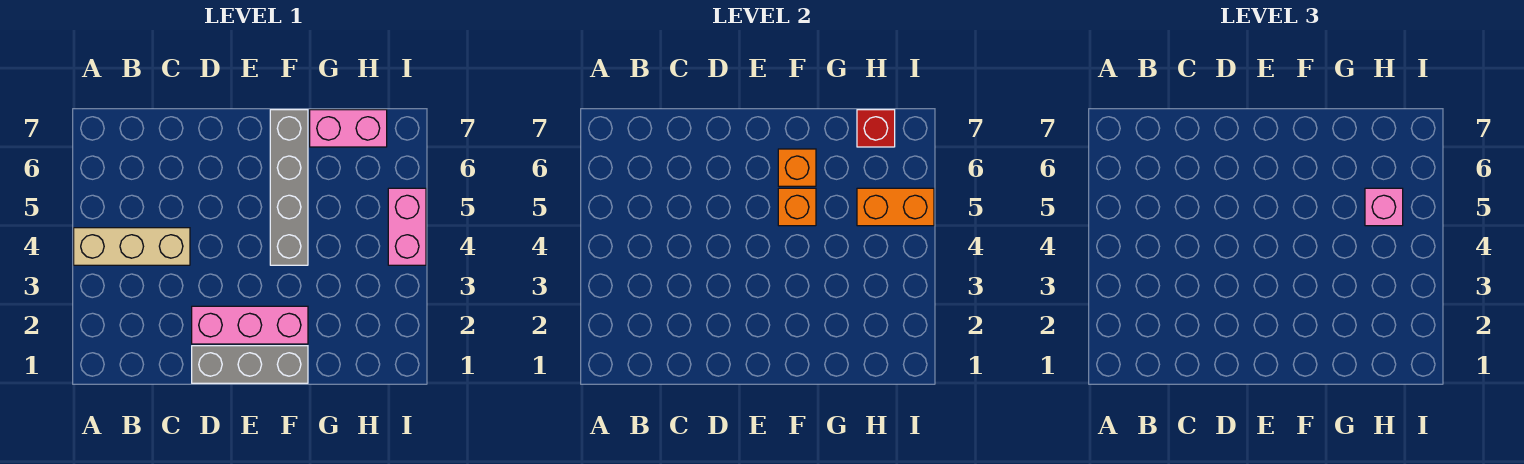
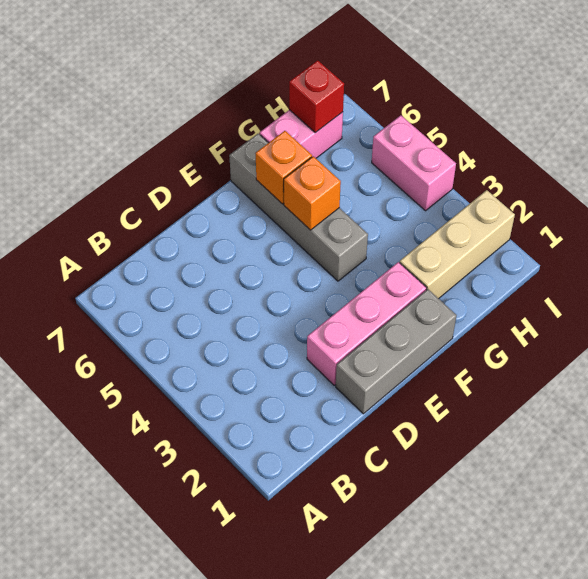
tan 1x3 brick [74,228,190,265] -> tan 1x3 brick moved to [400,190,515,299]
orange 1x2 brick [857,188,934,226] -> none
pink 1x1 brick [1365,188,1403,226] -> none

